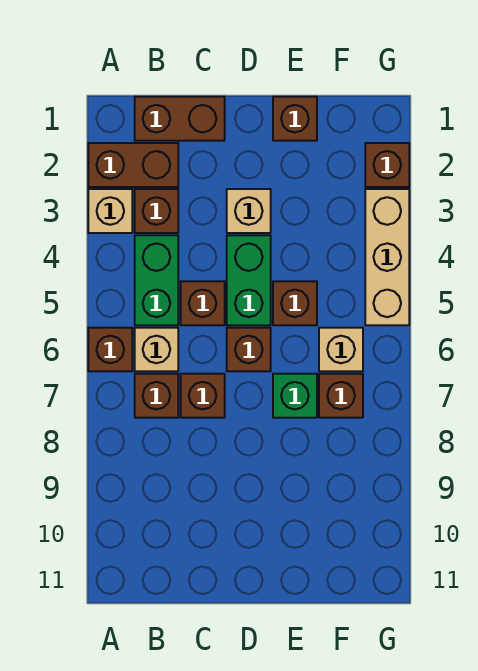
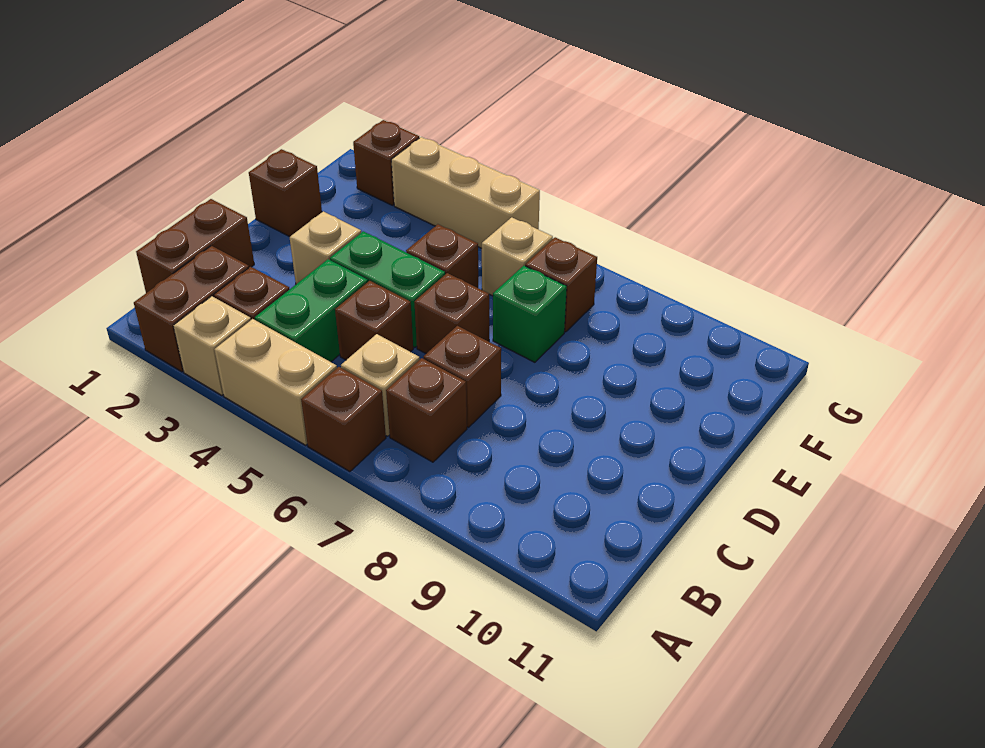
none -> tan 1x2 brick [214,319,337,445]
green 1x2 brick [135,235,178,325] -> green 1x2 brick turned to [255,259,368,362]

